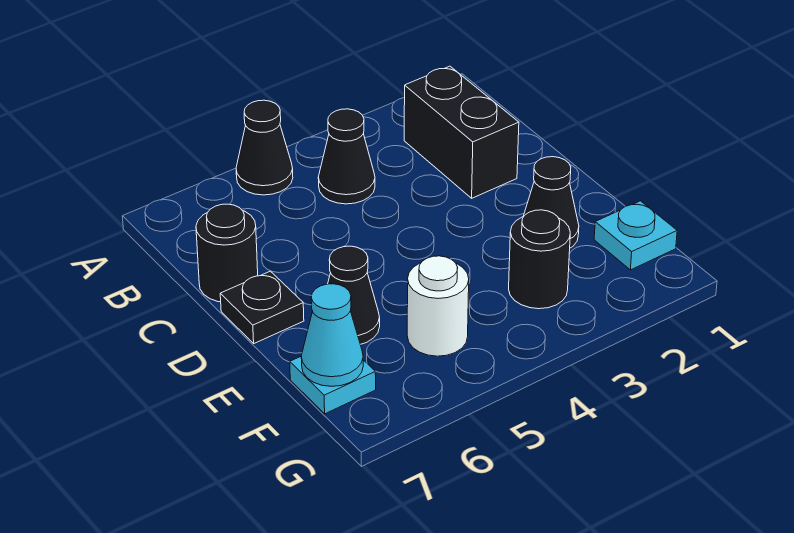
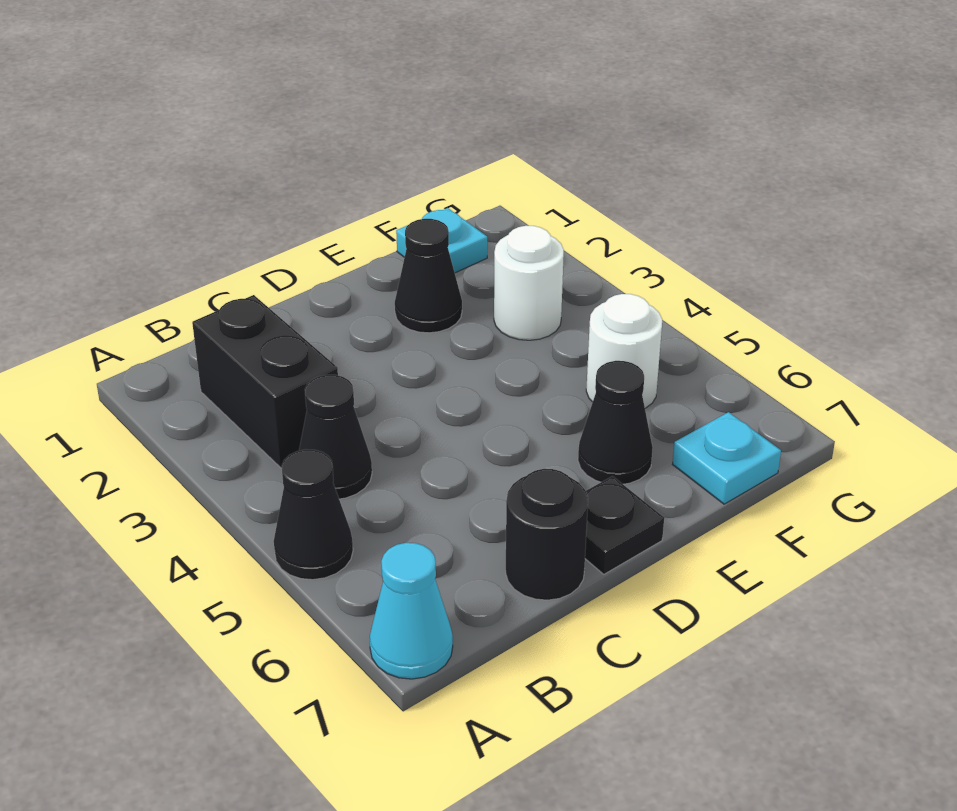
black 1x2 brick [404,66,519,198] -> black 1x2 brick turned to [192,295,338,468]
black 1x1 round brick [509,210,570,309] -> white 1x1 round brick [494,226,564,340]
cyan 1x1 cone [301,284,363,386] -> cyan 1x1 cone moved to [370,543,453,679]

